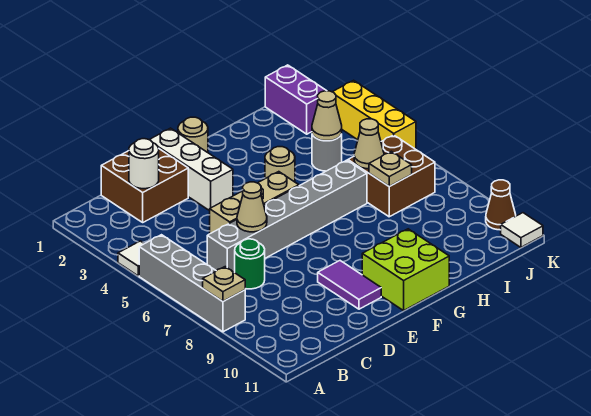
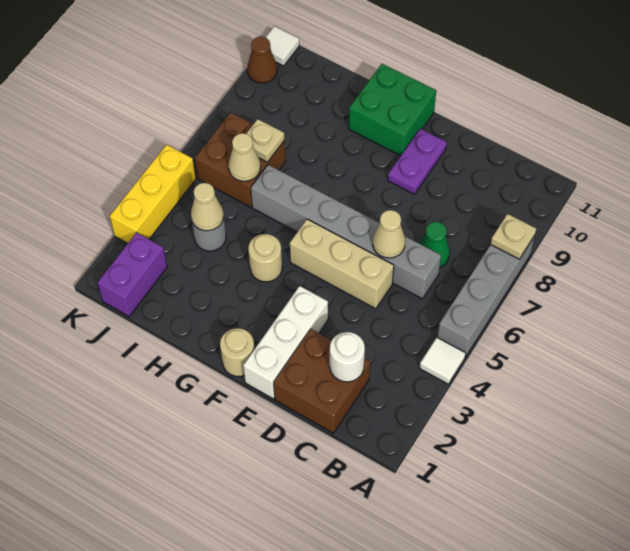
green 1x1 round brick [235,239,265,289] -> green 1x1 cone [420,222,450,267]
purple 1x2 tile [318,261,381,309] -> purple 1x2 plate [388,129,447,194]
lime 2x2 brick [362,229,449,311] -> green 2x2 brick [349,64,436,156]

